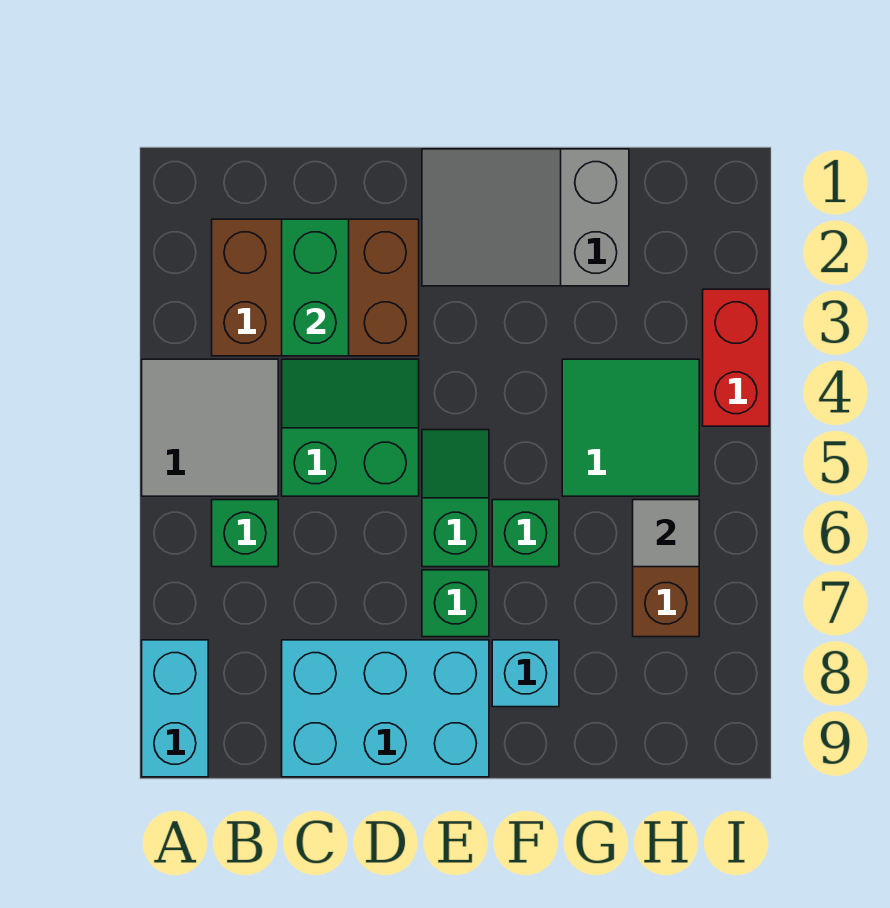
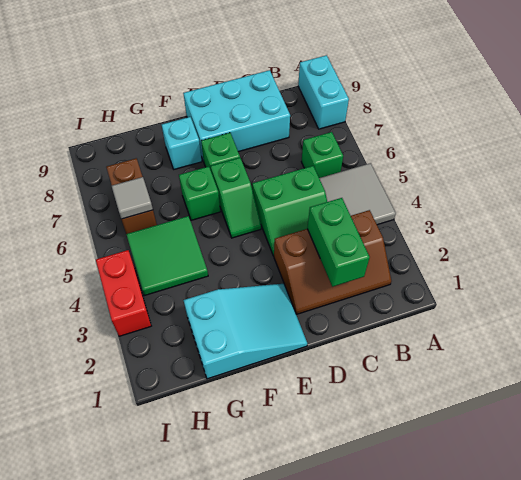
brown 2x3 brick [212,219,419,356] -> brown 2x3 slope [274,210,391,314]
grey 2x3 slope [422,149,629,286] -> cyan 2x3 slope [184,284,307,379]

